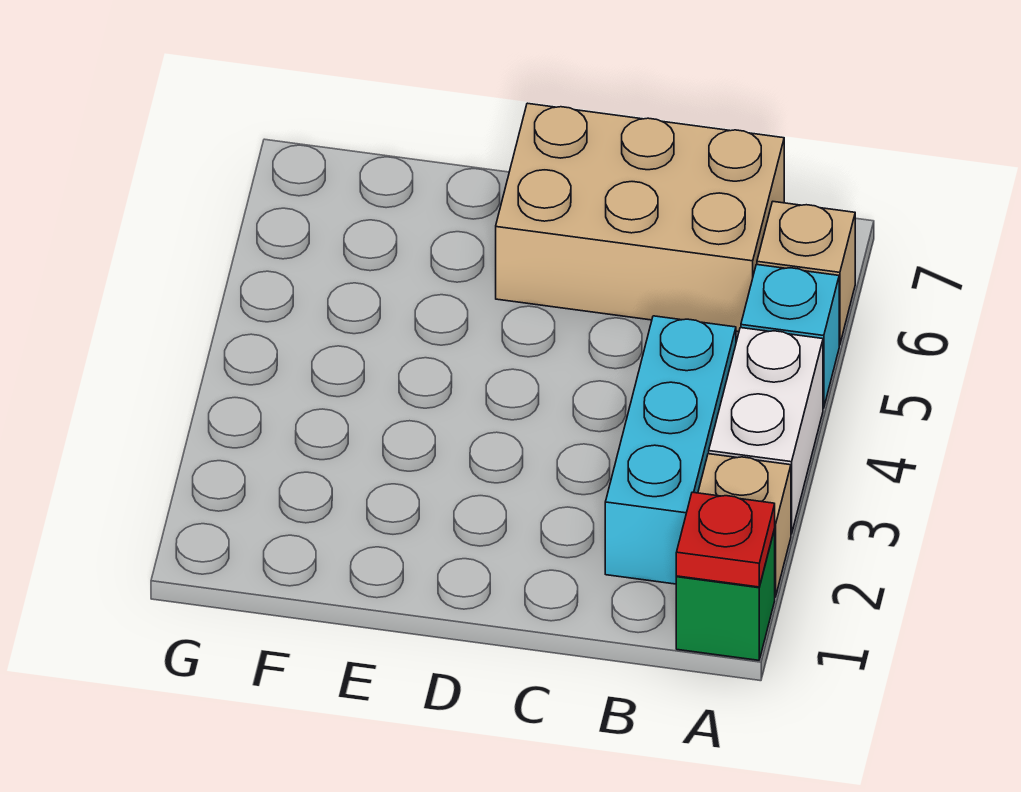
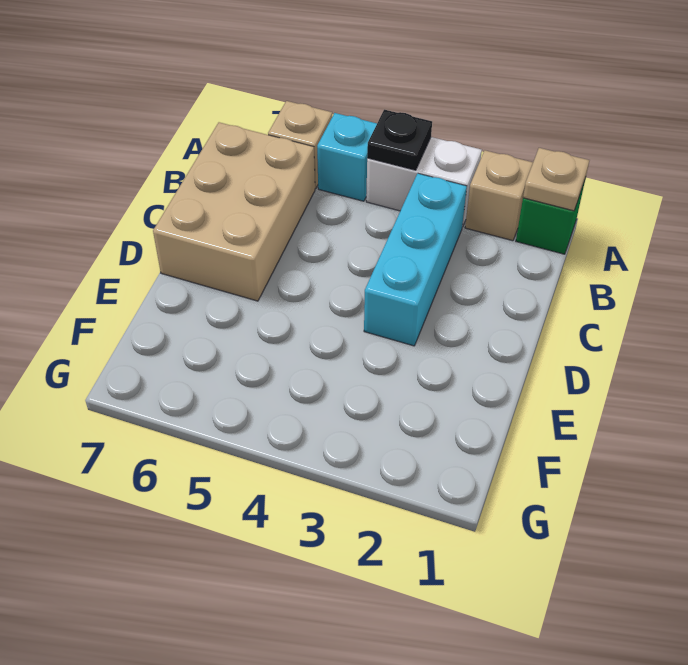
red 1x1 plate [676,492,775,587] -> tan 1x1 plate [523,148,589,211]
none -> black 1x1 plate [367,110,432,170]
cyan 1x3 brick [605,316,736,584] -> cyan 1x3 brick turned to [364,173,467,346]

